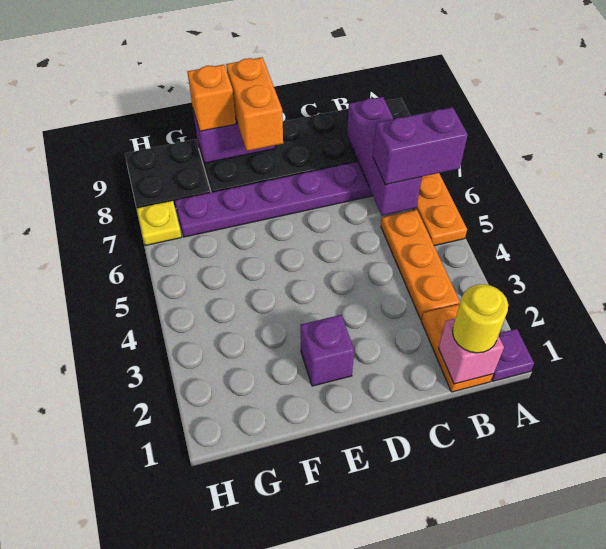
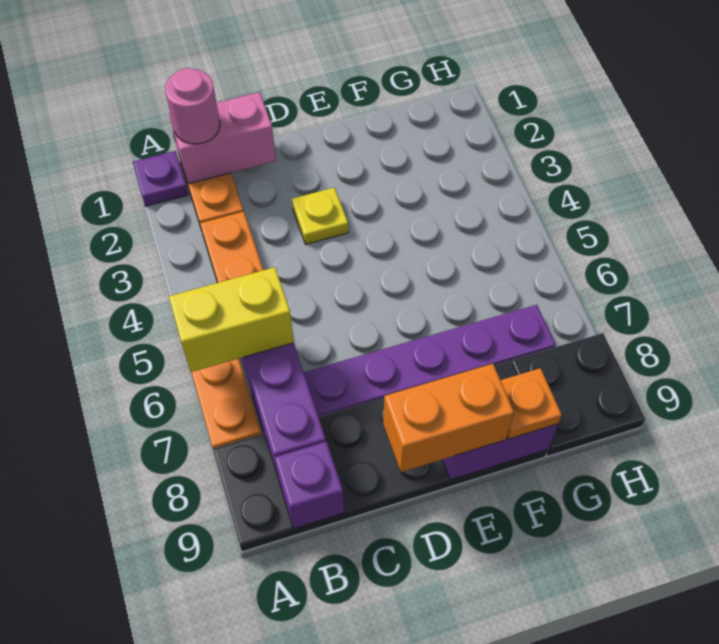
purple 1x2 brick [373,107,468,185] -> yellow 1x2 brick [169,267,294,372]
pink 1x1 brick [439,318,504,384] -> pink 1x2 brick [170,92,276,184]
yellow 1x1 round brick [453,284,508,353] -> pink 1x1 round brick [165,68,220,144]
purple 1x1 brick [301,315,354,386] -> purple 1x1 brick moved to [275,442,344,529]
orange 1x2 brick [226,57,283,151] -> orange 1x2 brick turned to [383,364,514,472]
orange 1x1 brick [188,65,236,131] -> orange 1x1 plate [501,368,562,439]
yellow 1x1 plate [137,201,182,246] -> yellow 1x1 plate moved to [292,188,348,244]

